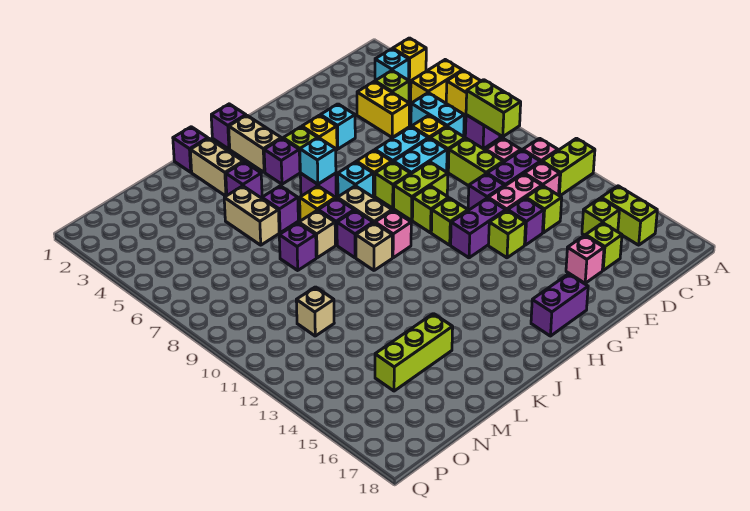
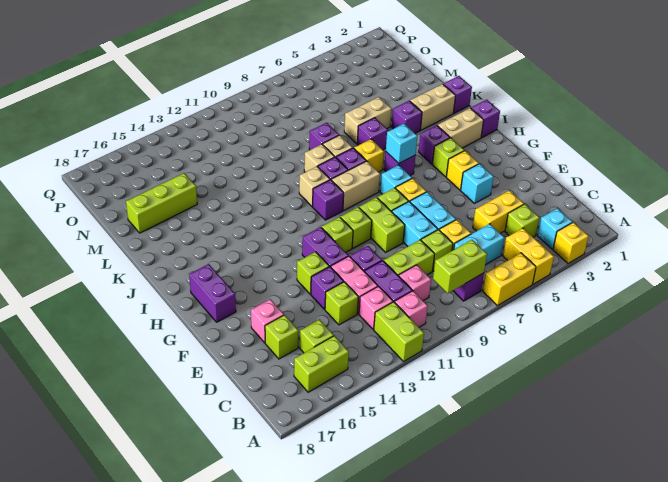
pink 1x1 brick [375,211,411,258] -> purple 1x1 brick [313,180,344,220]
lime 1x3 brick [375,314,453,391] -> lime 1x3 brick turned to [126,173,197,233]
tan 1x1 brick [296,287,334,336] -> tan 1x1 brick moved to [304,144,334,172]

